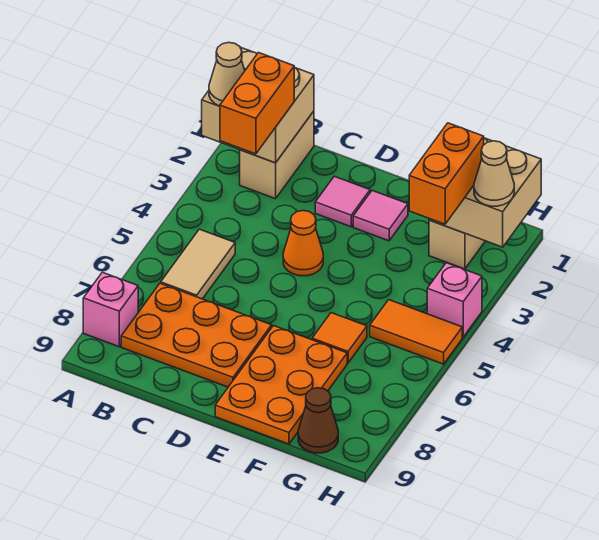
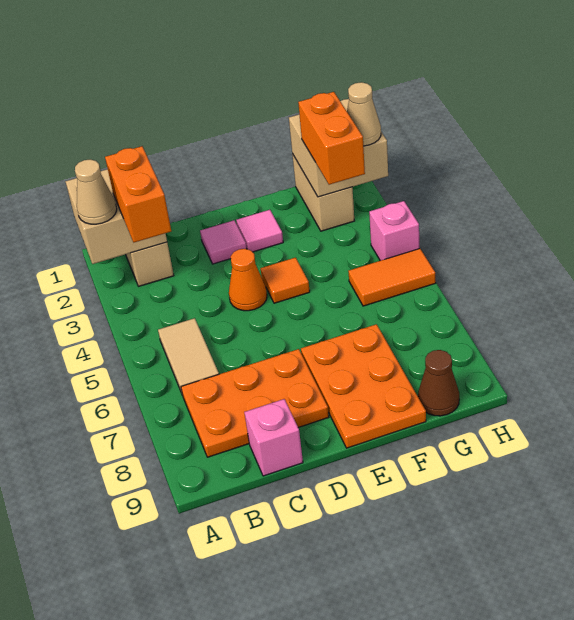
pink 1x1 brick [83,272,138,347] -> pink 1x1 brick moved to [244,399,303,476]
orange 1x1 tile [312,313,367,363] -> orange 1x1 tile moved to [260,258,310,303]

